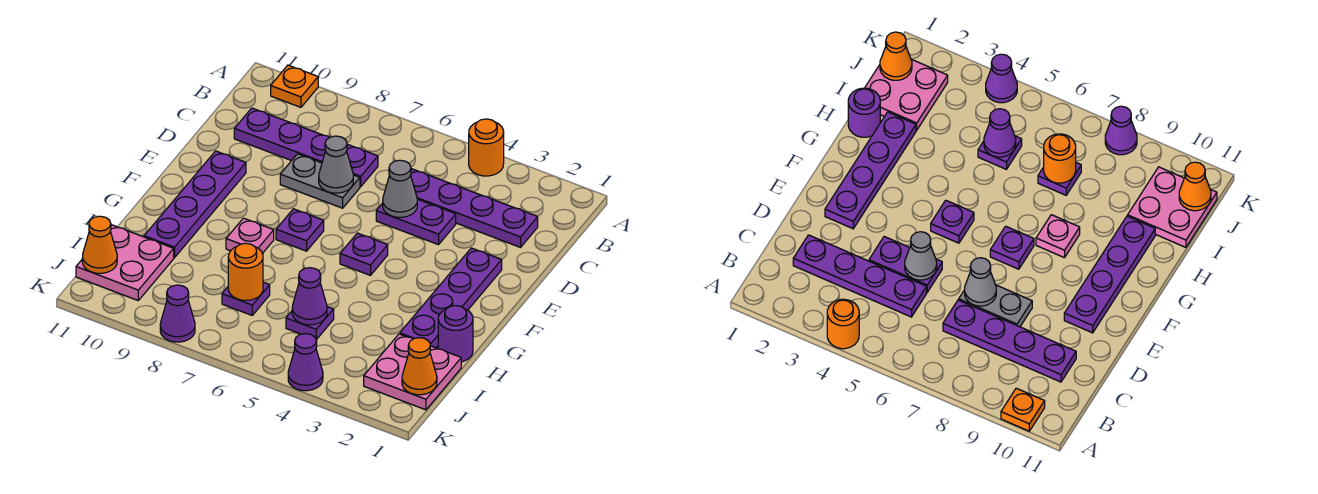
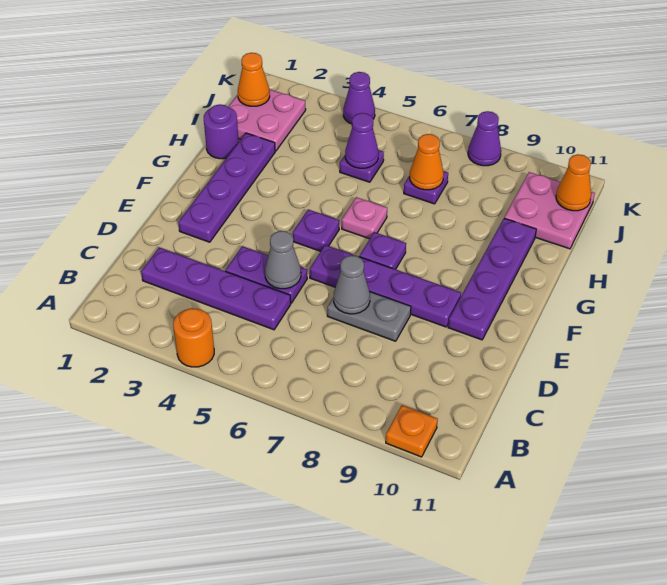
purple 1x4 plate [234,108,378,187] -> purple 1x4 plate moved to [310,245,461,327]
pink 1x1 plate [226,218,274,253] -> pink 1x1 plate moved to [342,197,387,239]
orange 1x1 round brick [228,243,263,300] -> orange 1x1 cone [410,134,444,190]

